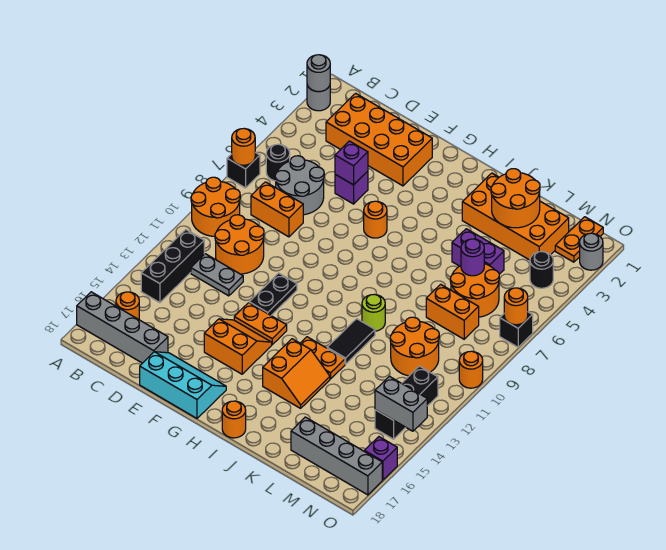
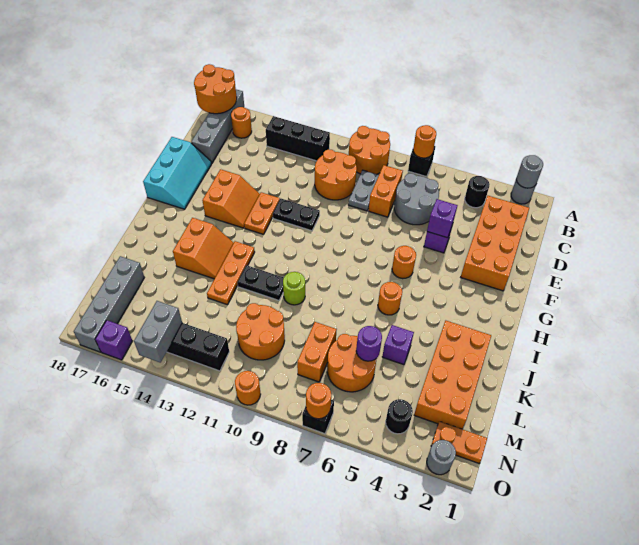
black 1x1 round brick [266,144,290,181] -> black 1x1 round brick moved to [465,176,490,208]
grey 1x2 plate [191,254,243,296] -> grey 1x2 plate moved to [348,170,379,211]
orange 1x2 plate [300,337,345,379] -> orange 1x3 plate [207,241,255,305]
orange 2x2 slope [263,339,330,408] -> orange 2x2 slope turned to [173,218,234,279]
orange 1x1 round brick [222,401,246,438] -> orange 1x1 round brick moved to [378,282,402,315]
black 1x2 tile [327,319,375,364] -> black 1x2 plate [238,265,284,300]
orange 2x2 round brick [491,169,540,228] -> orange 2x2 round brick moved to [194,64,237,114]
purple 1x2 brick [452,229,504,274] -> purple 1x1 brick [382,325,414,365]

